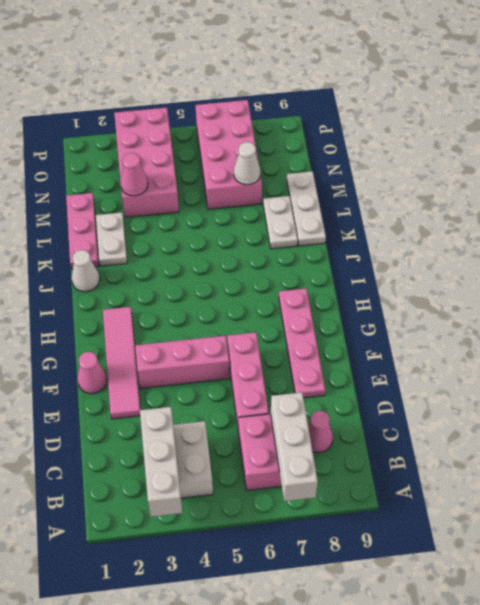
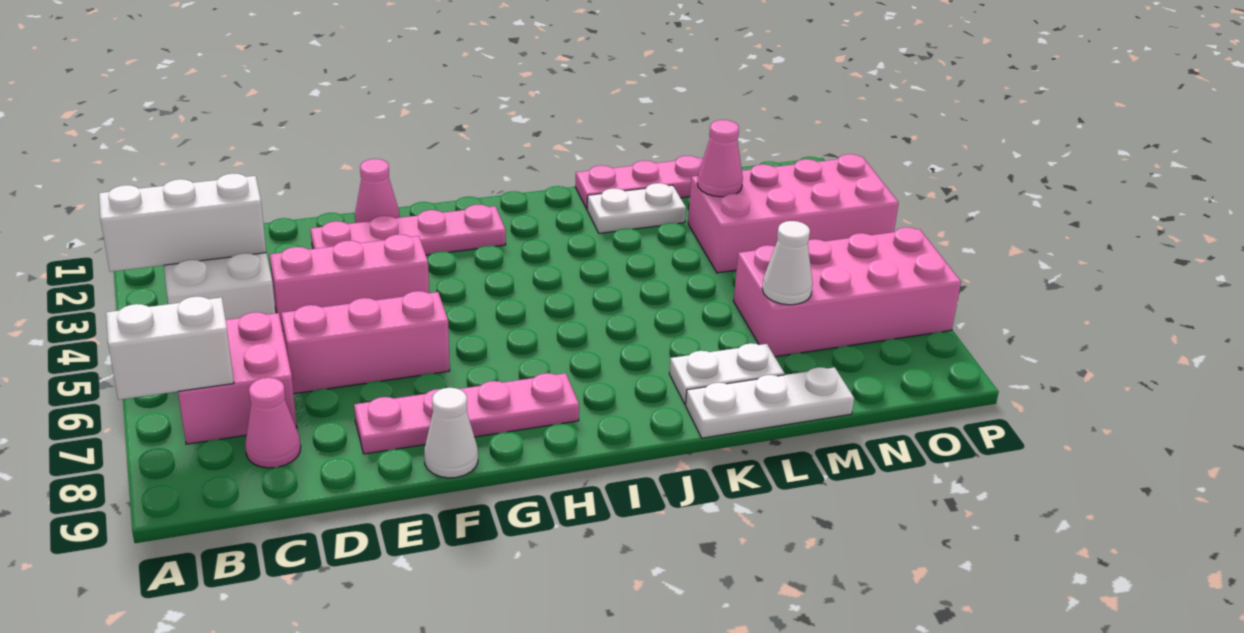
white 1x3 brick [271,392,318,501] -> white 1x2 brick [106,297,234,400]
pink 1x4 tile [103,307,140,419] -> pink 1x4 plate [311,205,506,255]
pink 1x3 brick [135,336,230,388] -> pink 1x3 brick turned to [269,234,429,331]
white 1x1 cone [72,250,100,292] -> white 1x1 cone moved to [424,388,478,478]

